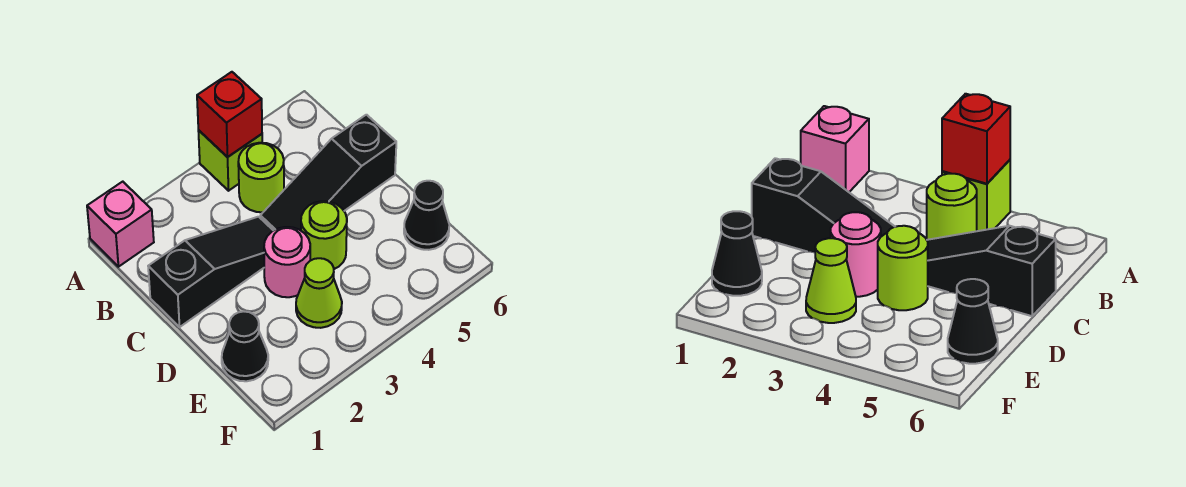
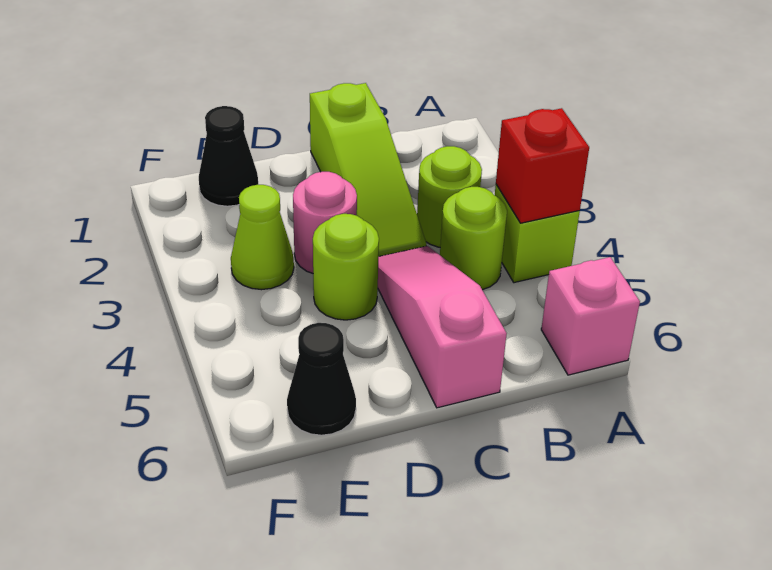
pink 1x1 brick [87,182,154,267] -> pink 1x1 brick moved to [541,257,640,375]
none -> lime 1x1 round brick [417,146,482,247]
black 1x3 slope [148,217,273,327] -> lime 1x3 slope [310,83,426,257]
black 1x3 slope [260,115,396,231] -> pink 1x3 slope [378,246,507,408]

